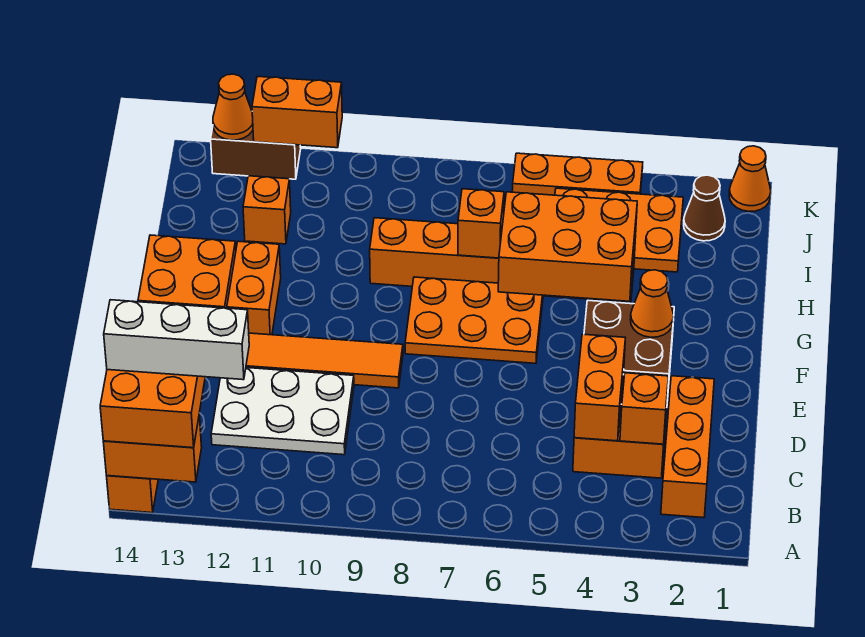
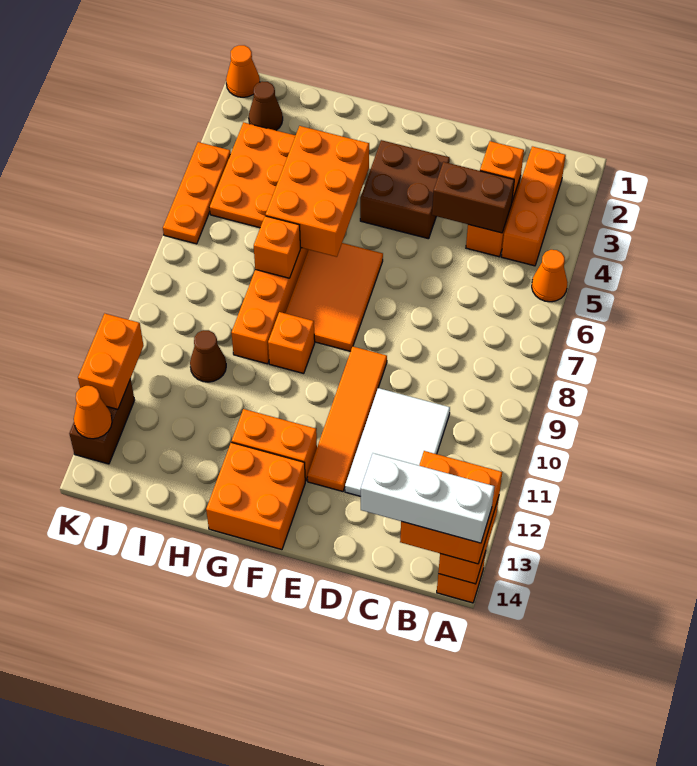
orange 1x3 brick [661,376,714,518] -> orange 1x3 brick turned to [501,146,566,266]
white 1x3 brick [104,300,249,380] -> white 1x3 brick turned to [361,453,495,543]
orange 1x2 brick [574,334,625,441] -> brown 1x2 brick [432,162,514,233]
white 2x3 plate [211,368,354,455] -> white 2x3 tile [345,388,450,496]
orange 1x1 cone [631,270,674,337] -> orange 1x1 cone moved to [532,250,568,302]
orange 2x3 plate [405,277,543,363] -> orange 2x3 tile [285,243,383,351]
none -> brown 1x1 cone [190,330,226,382]
orange 1x1 brick [243,176,291,244] -> orange 1x1 brick moved to [268,312,315,374]

